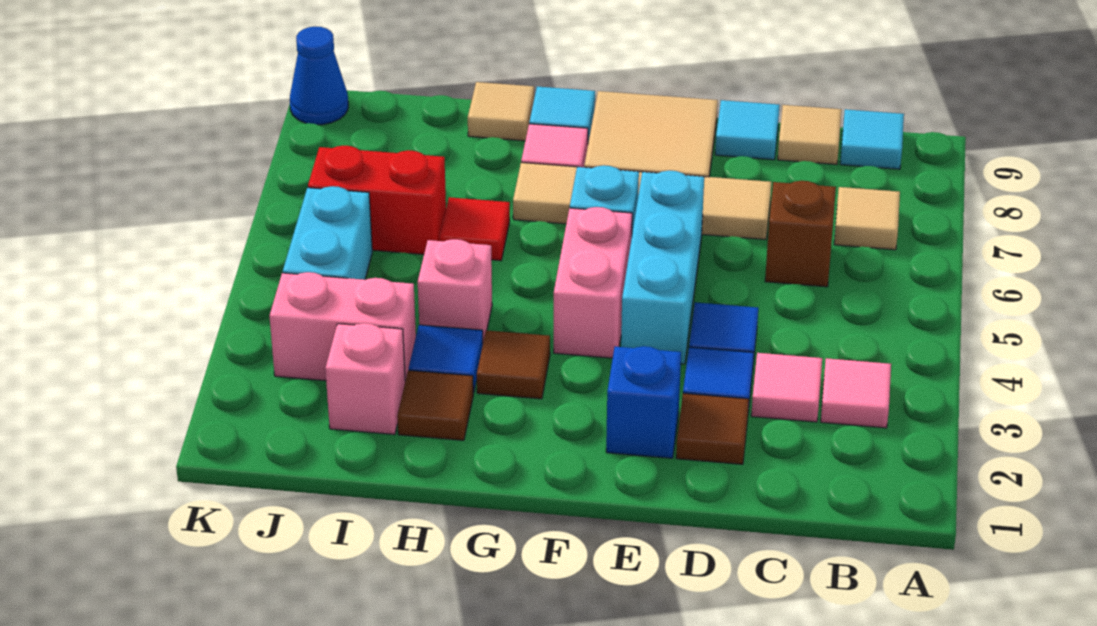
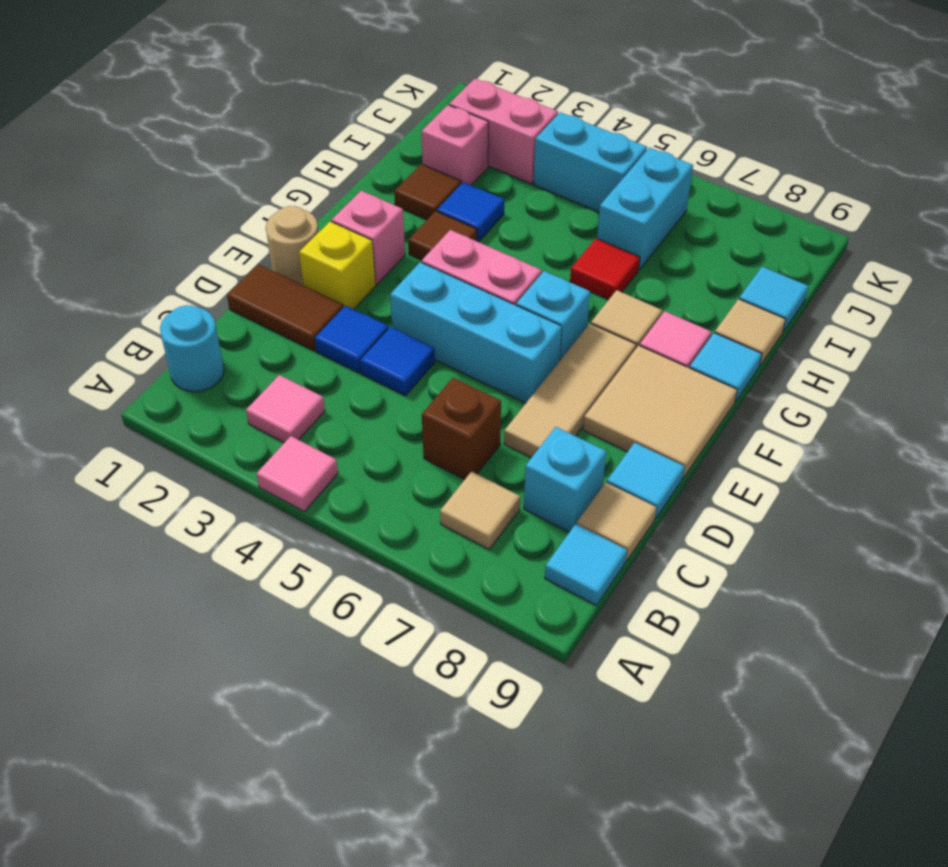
none -> cyan 1x1 round brick [160,305,224,392]
pink 1x1 tile [751,353,822,422] -> pink 1x1 tile moved to [257,436,338,512]
none -> cyan 1x1 brick [524,427,606,532]
brown 1x1 tile [676,393,749,464] -> brown 1x2 tile [227,264,344,351]
none -> tan 1x1 round brick [266,206,318,285]
blue 1x1 brick [606,346,681,458] -> yellow 1x1 brick [299,221,376,309]
pink 1x1 brick [418,239,492,341] -> pink 1x1 brick moved to [332,191,405,285]
pink 1x2 brick [270,272,416,381] -> pink 1x2 brick turned to [449,79,558,184]
red 1x2 brick [308,146,446,254] -> cyan 1x2 brick [597,148,693,270]
none -> cyan 1x1 tile [739,267,808,332]
blue 1x1 cone [290,26,348,125] -> none

